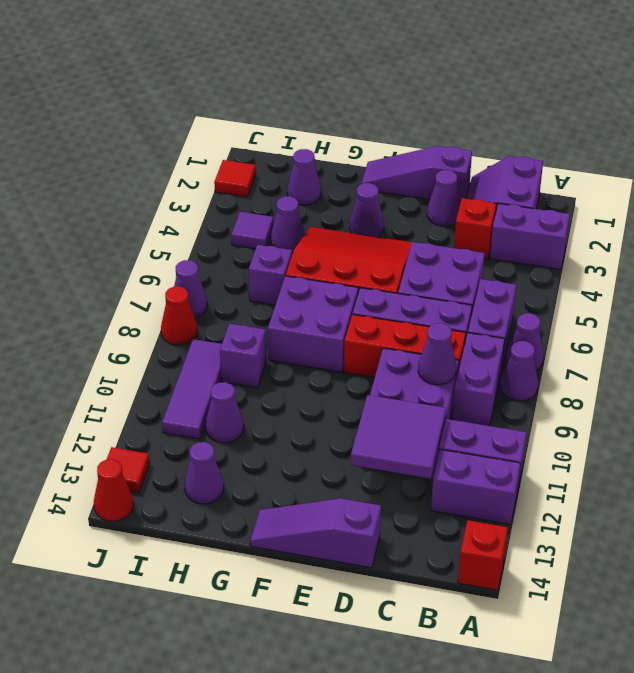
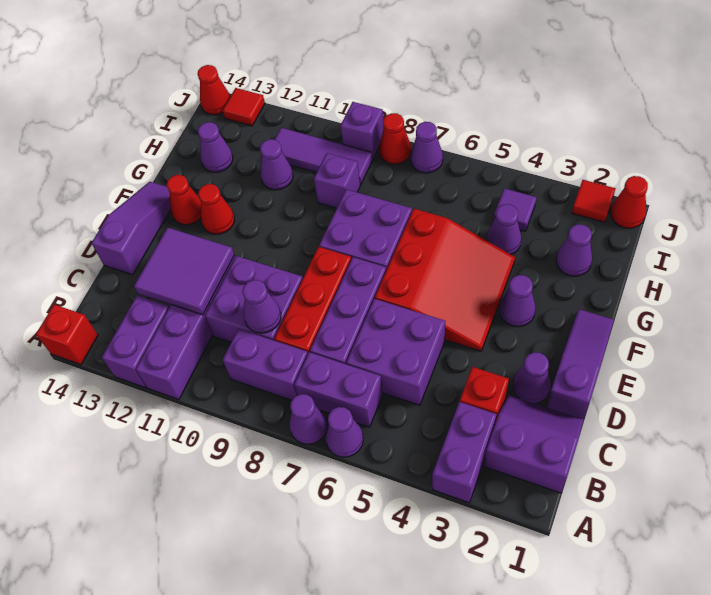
purple 1x1 cone [501,341,538,401] -> purple 1x1 cone moved to [325,407,363,457]
none -> red 1x1 cone [198,184,235,234]
none -> red 1x1 cone [167,175,201,225]
purple 1x1 brick [249,245,292,305] -> purple 1x1 brick moved to [340,102,384,159]
none -> red 1x1 cone [611,176,648,228]

